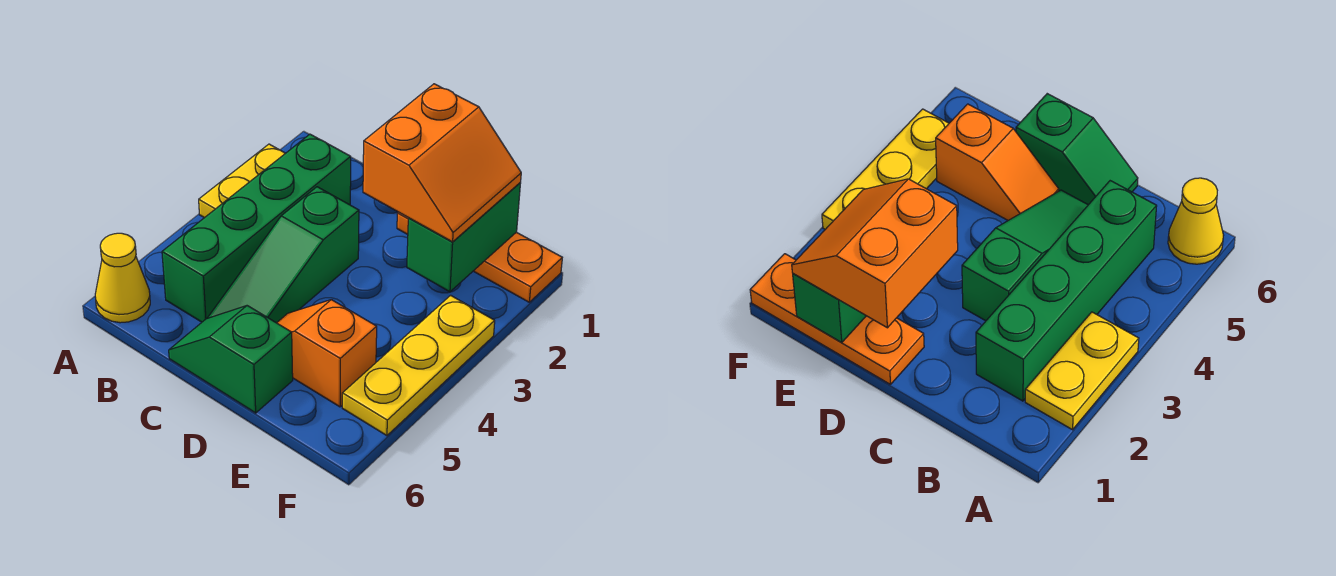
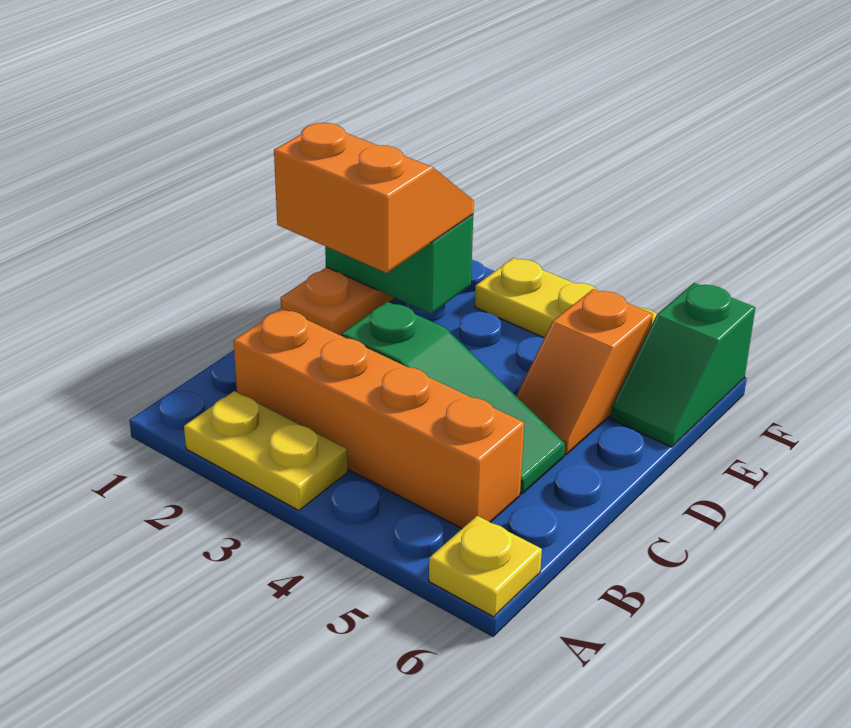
yellow 1x1 cone [95,233,150,323] -> yellow 1x1 plate [429,516,542,617]
green 1x4 brick [162,134,351,322] -> orange 1x4 brick [234,308,524,528]
green 1x2 slope [169,306,293,413] -> green 1x2 slope moved to [611,283,755,447]

